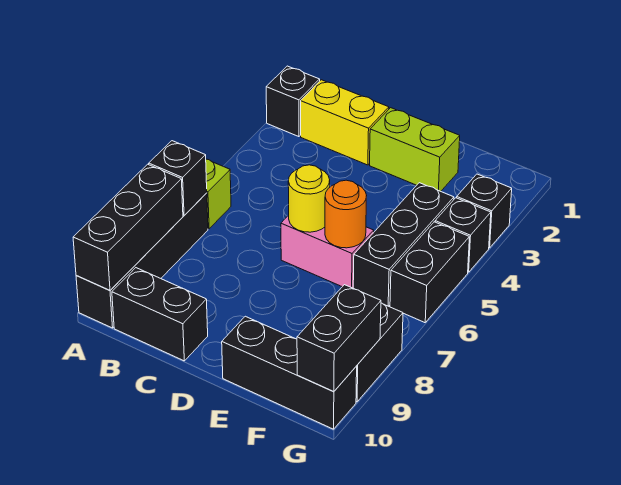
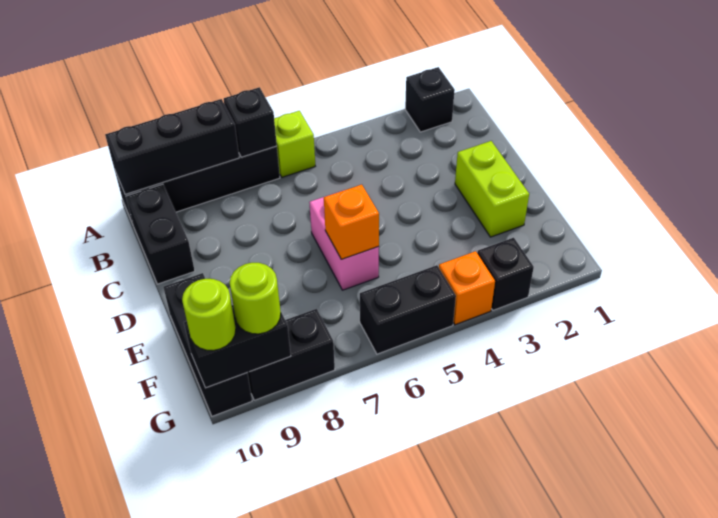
yellow 1x2 brick [301,80,389,165] -> none
yellow 1x1 round brick [288,165,330,232] -> none
orange 1x1 round brick [325,180,367,248] -> orange 1x1 brick [324,185,379,259]
black 1x3 brick [353,183,454,306] -> none
black 1x1 brick [435,198,491,272] -> orange 1x1 brick [439,251,495,325]
none -> lime 1x1 round brick [230,263,281,334]
none -> lime 1x1 round brick [182,279,236,351]

